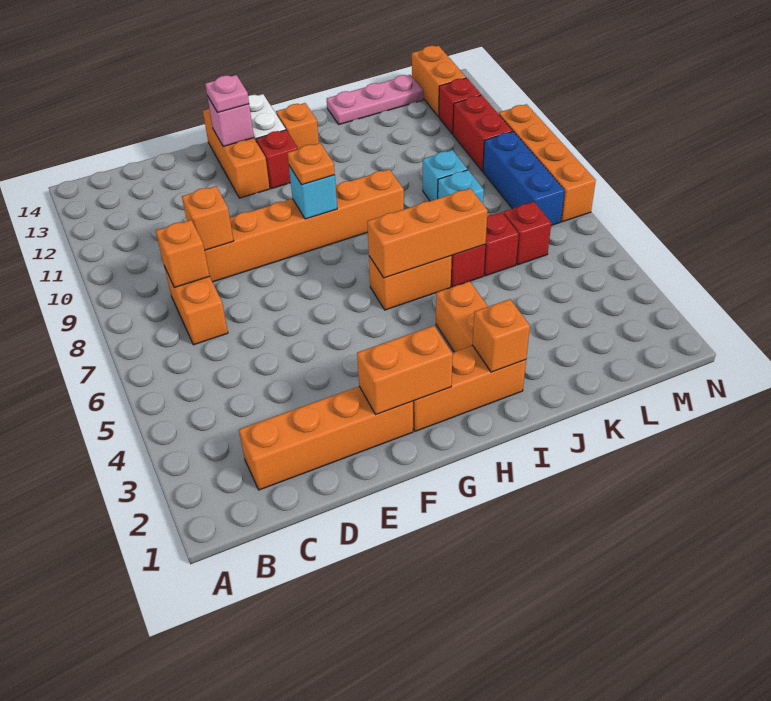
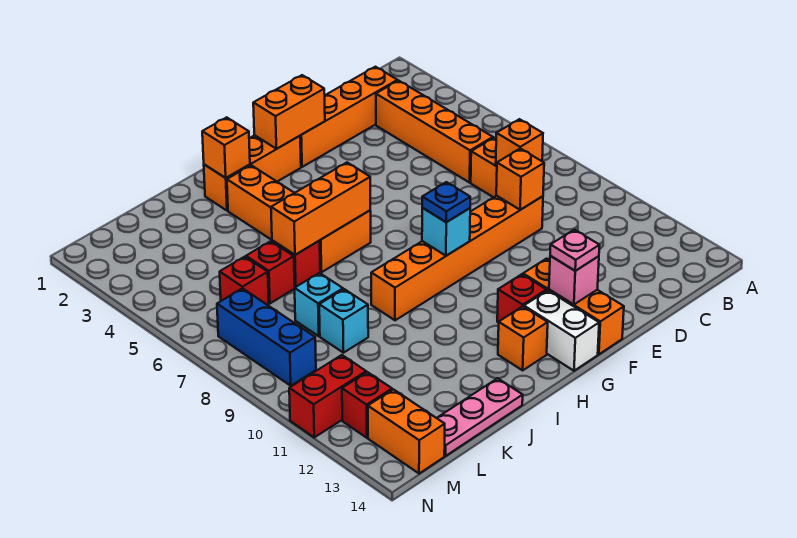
orange 1x1 plate [287,143,335,185] -> blue 1x1 plate [422,182,470,222]
red 1x2 brick [453,95,513,171] -> red 1x2 brick turned to [289,355,366,437]
orange 1x4 brick [499,104,596,222] -> orange 1x4 brick moved to [376,81,493,183]

